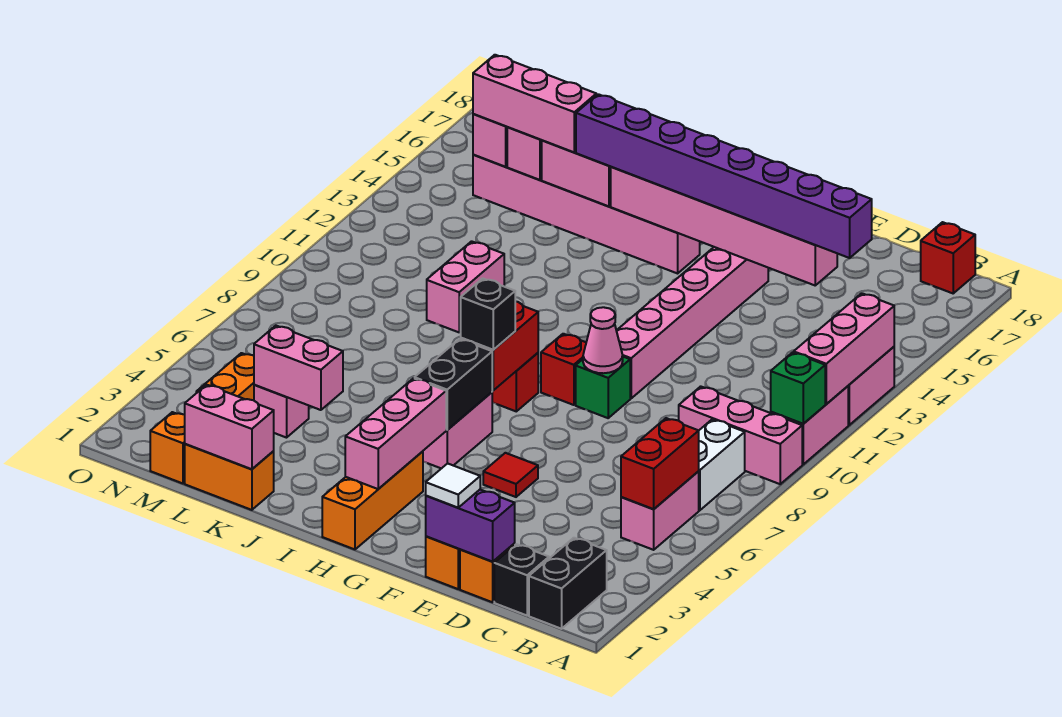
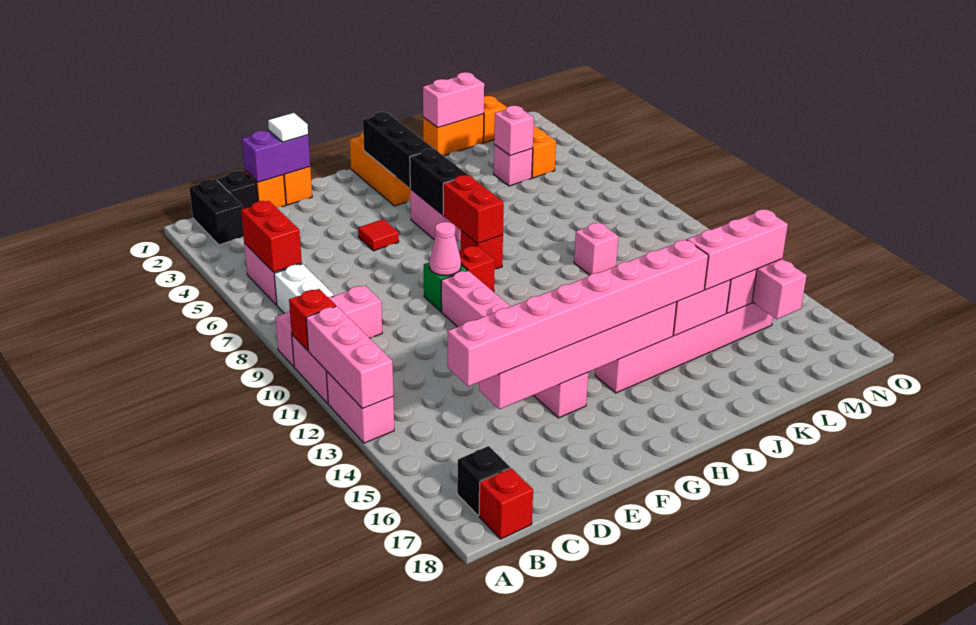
green 1x1 brick [771,352,825,424] -> red 1x1 brick [289,289,336,351]
purple 1x8 brick [576,94,872,258] -> pink 1x8 brick [448,240,708,387]
pink 1x3 brick [345,378,446,489] -> black 1x3 brick [363,112,434,188]
black 1x1 brick [461,278,515,350] -> black 1x1 brick moved to [457,446,510,516]
pink 1x2 brick [254,326,343,410] -> pink 1x1 brick [494,106,534,155]
pink 1x2 brick [427,241,504,332] -> pink 1x1 brick [574,223,618,275]

